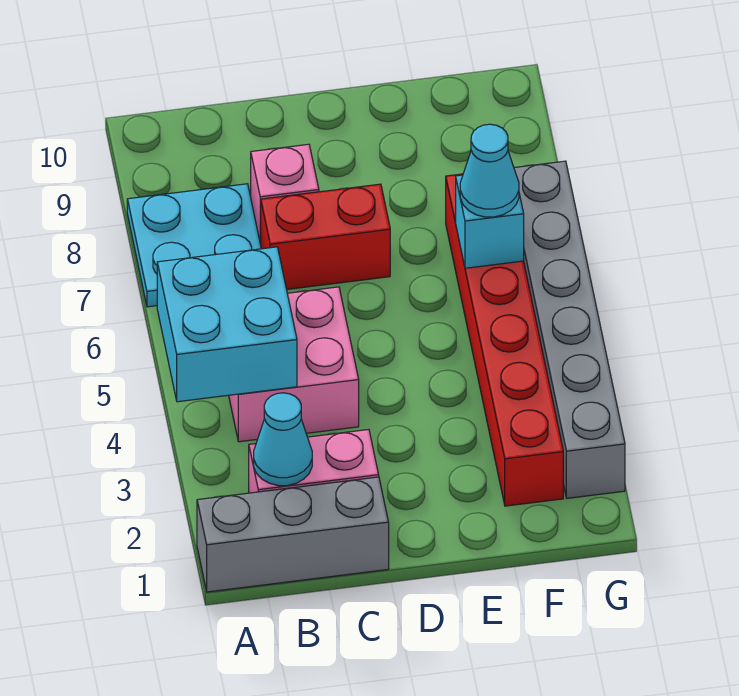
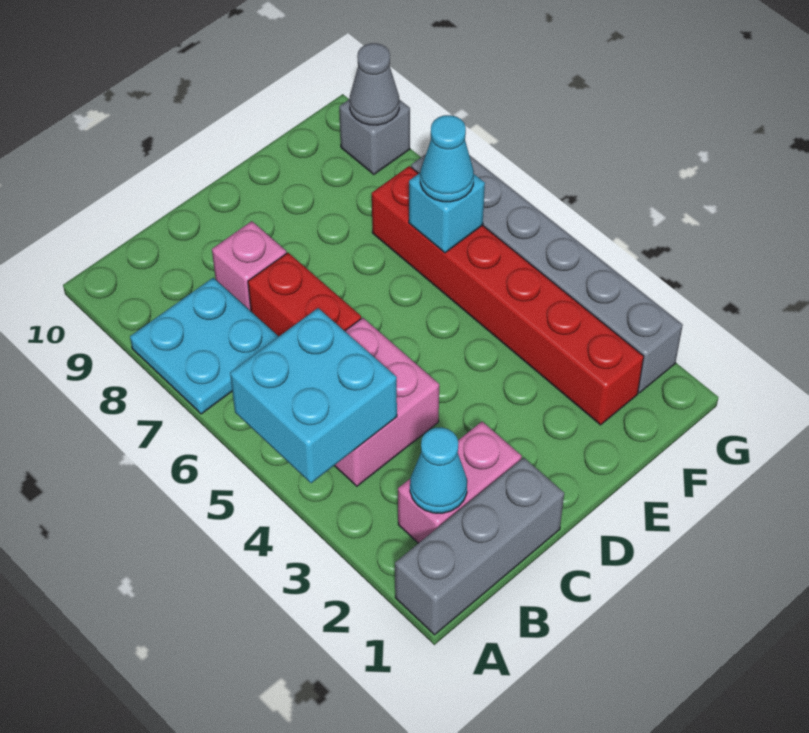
red 1x2 brick [261,184,390,289] -> red 1x2 brick turned to [248,253,361,336]
none -> grey 1x1 brick [339,99,410,174]
none -> grey 1x1 cone [349,43,399,125]

